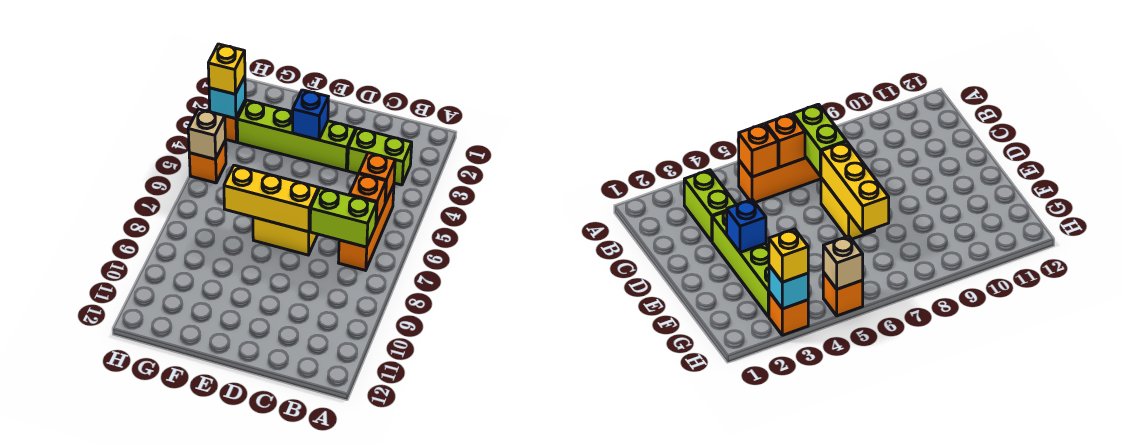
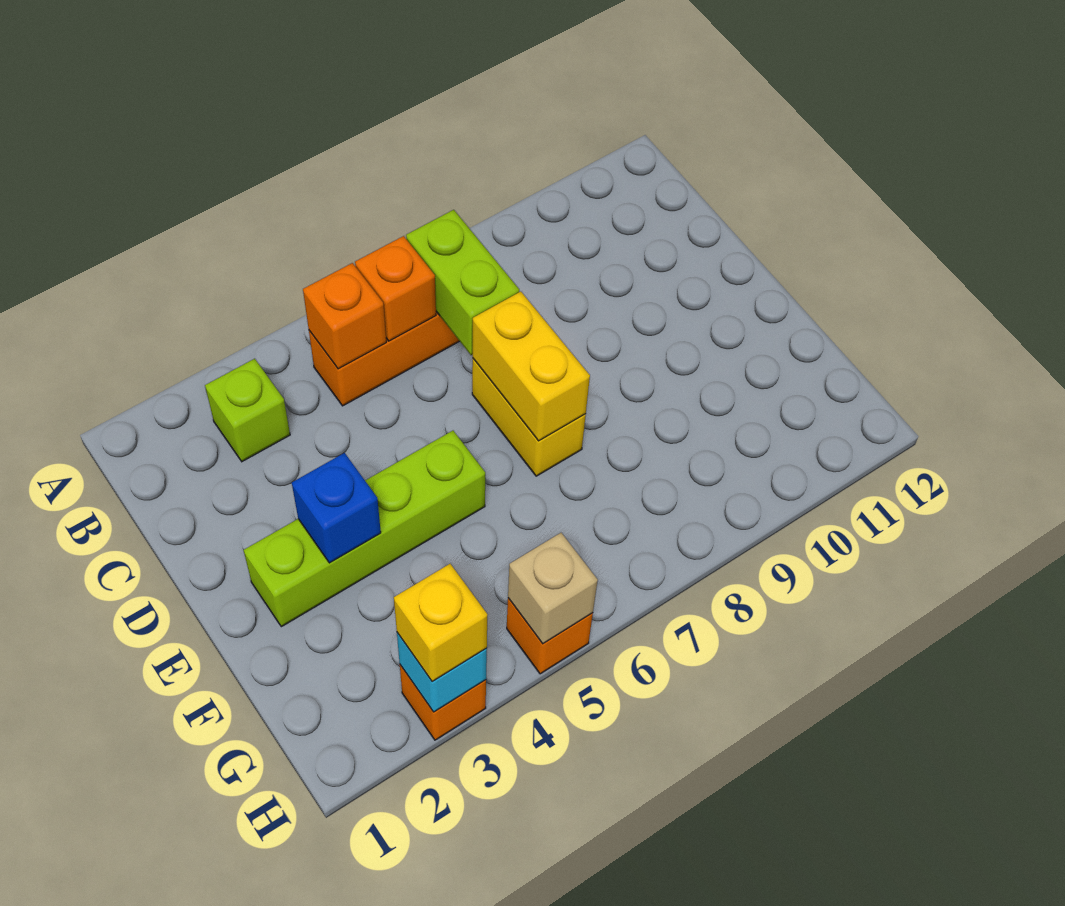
lime 1x2 brick [348,128,412,185] -> lime 1x1 brick [205,359,290,462]
lime 1x4 brick [237,100,356,171] -> lime 1x4 brick turned to [244,431,485,627]
yellow 1x3 brick [224,165,319,232] -> yellow 1x2 brick [473,291,590,441]

